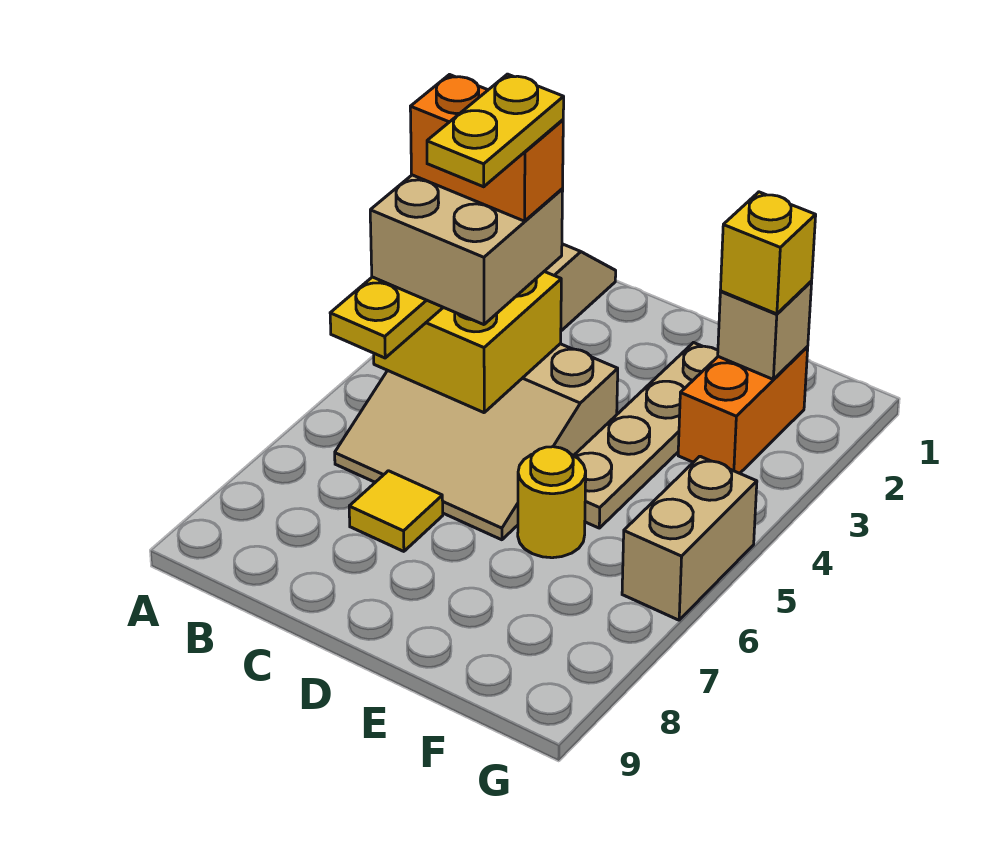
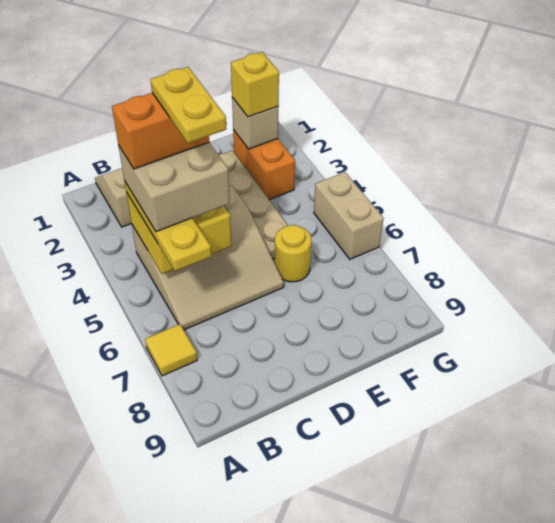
yellow 1x1 tile [349,471,443,551] -> yellow 1x1 tile moved to [145,324,197,376]

